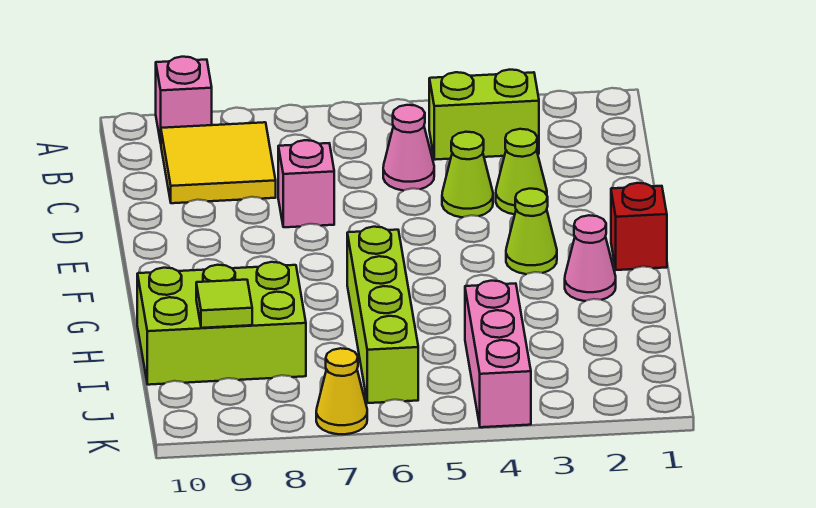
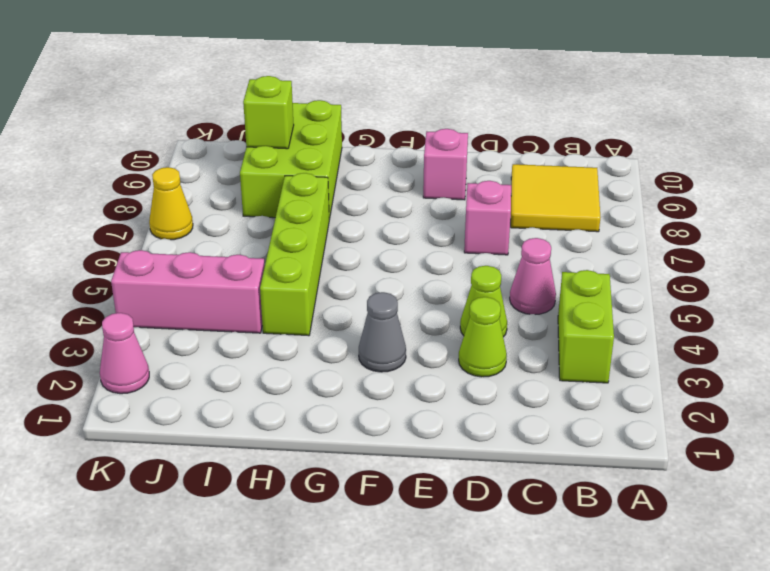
pink 1x1 brick [156,57,212,143] -> pink 1x1 brick moved to [423,129,468,200]
red 1x1 brick [611,183,667,270] -> none
lime 1x1 cone [506,189,557,274] -> grey 1x1 cone [359,292,406,372]
pink 1x1 cone [565,215,616,301] -> pink 1x1 cone moved to [100,313,149,394]
lime 1x4 brick [347,227,418,403] -> lime 1x4 brick turned to [260,173,329,336]
lime 1x1 tile [196,280,252,328] -> lime 1x1 brick [243,76,294,149]

